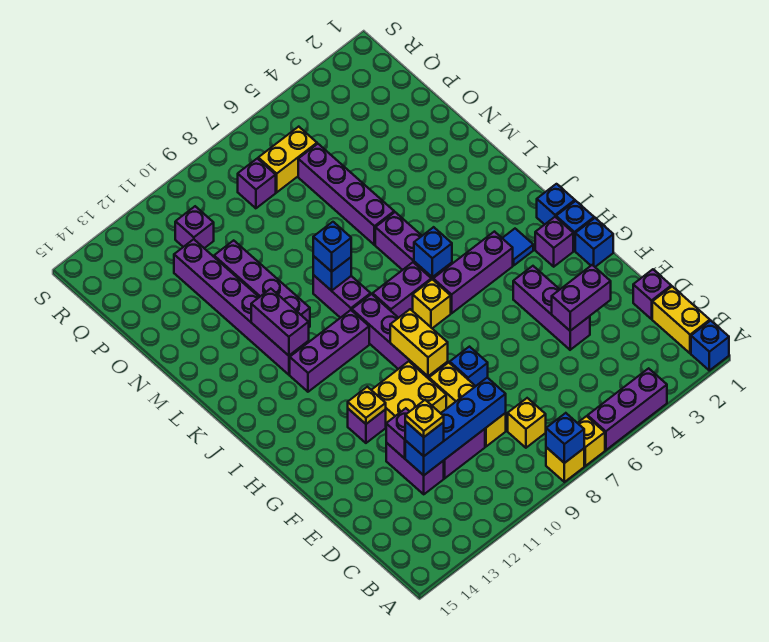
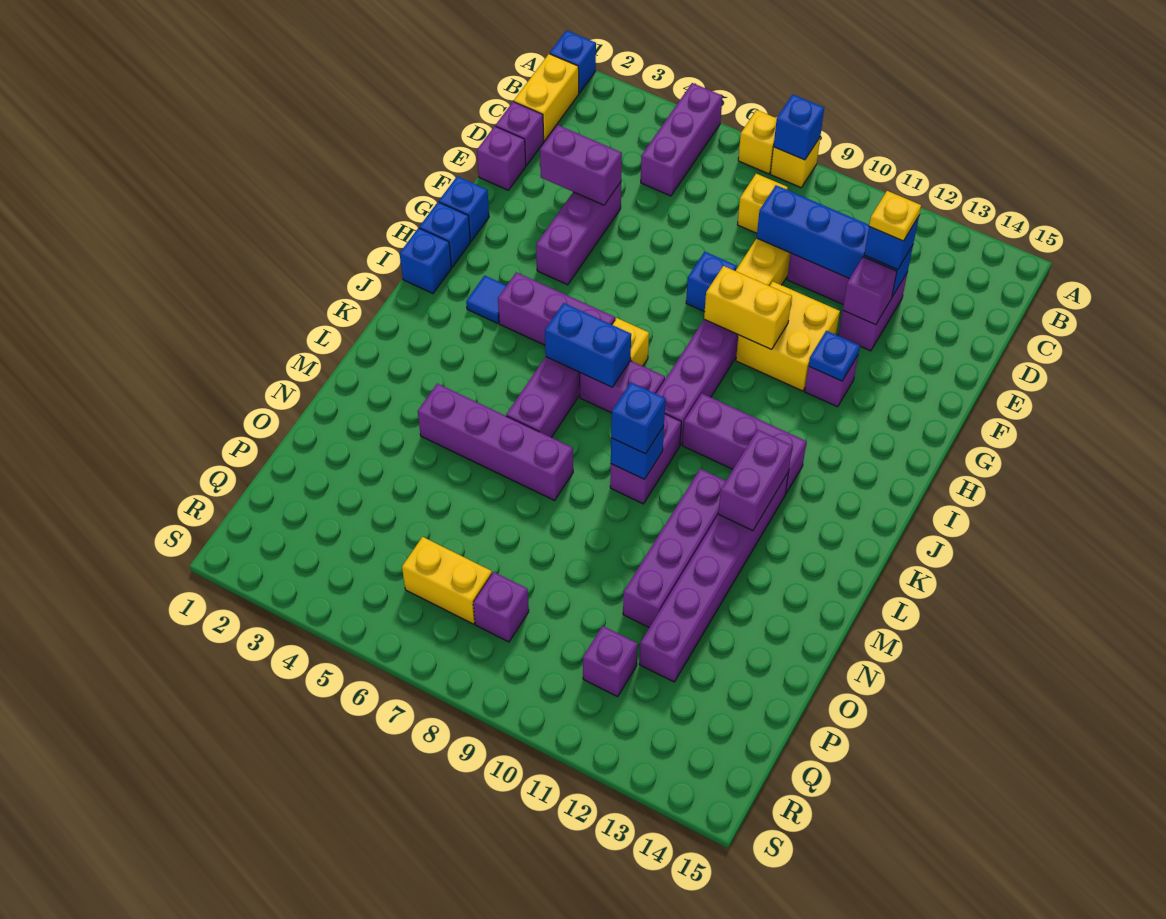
purple 1x3 brick [588,368,667,450] -> purple 1x3 brick turned to [641,83,722,196]
yellow 1x2 brick [390,309,448,376] -> yellow 1x2 brick turned to [704,266,792,350]
yellow 1x1 plate [348,387,386,424] -> blue 1x1 plate [809,331,860,381]
purple 1x1 brick [535,217,573,267] -> purple 1x1 brick moved to [477,126,526,190]
blue 1x1 brick [414,227,452,277] -> blue 1x2 brick [545,303,631,387]
purple 1x4 brick [298,144,394,245] -> purple 1x4 brick turned to [418,384,573,500]

